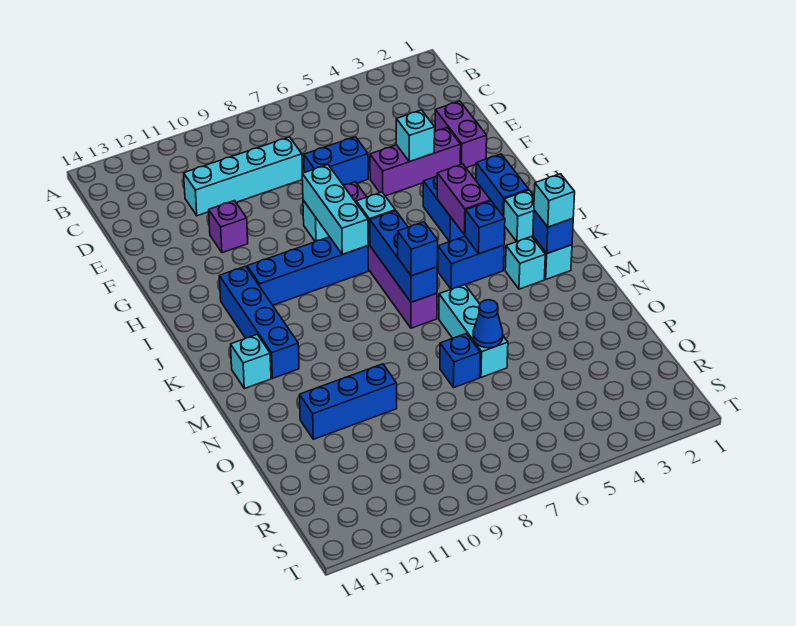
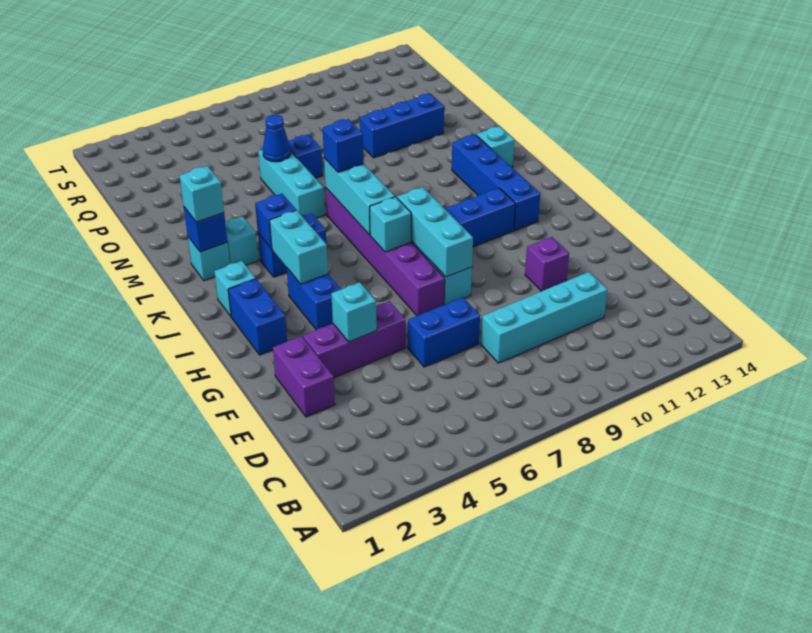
purple 1x2 brick [437,164,491,235] -> cyan 1x2 brick [270,210,328,284]
blue 1x3 brick [370,211,437,302] -> cyan 1x3 brick [324,158,395,235]

